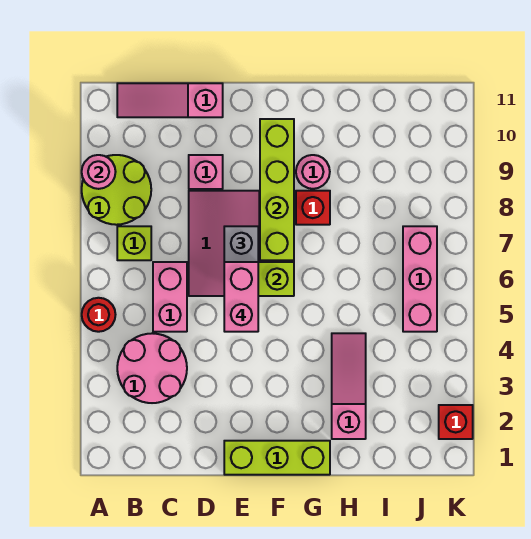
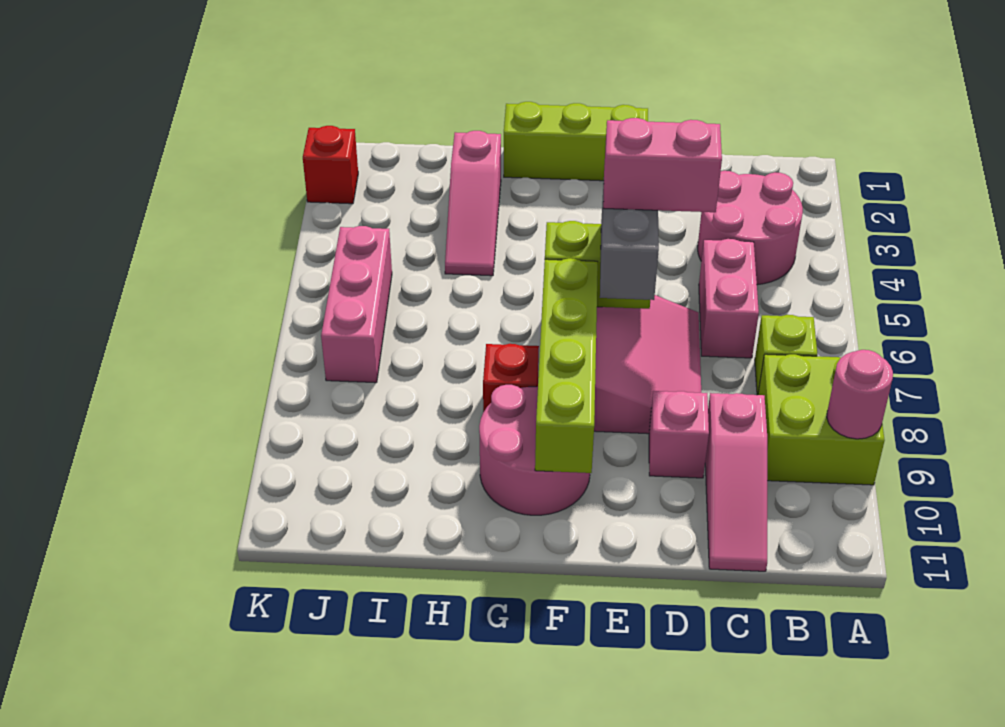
red 1x1 round brick [82,298,116,332] -> none
lime 2x2 round brick [82,155,151,225] -> lime 2x2 brick [758,354,885,485]
pink 1x3 slope [117,83,223,117] -> pink 1x3 slope turned to [705,393,767,571]
pink 1x2 brick [224,262,258,332] -> pink 1x2 brick turned to [603,118,722,212]
pink 1x1 round brick [296,155,330,189] -> pink 2x2 round brick [479,385,590,515]

